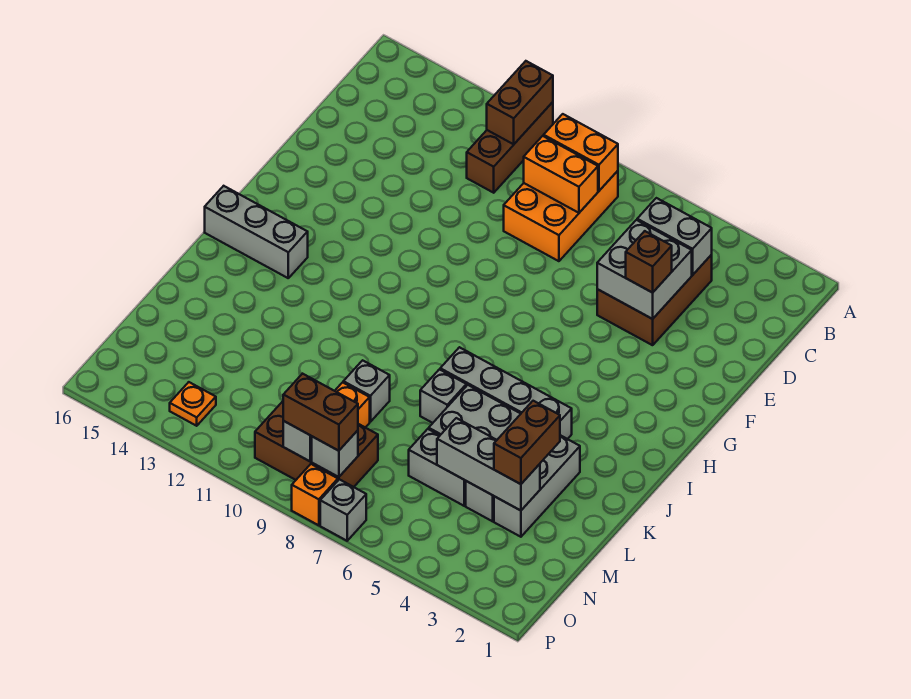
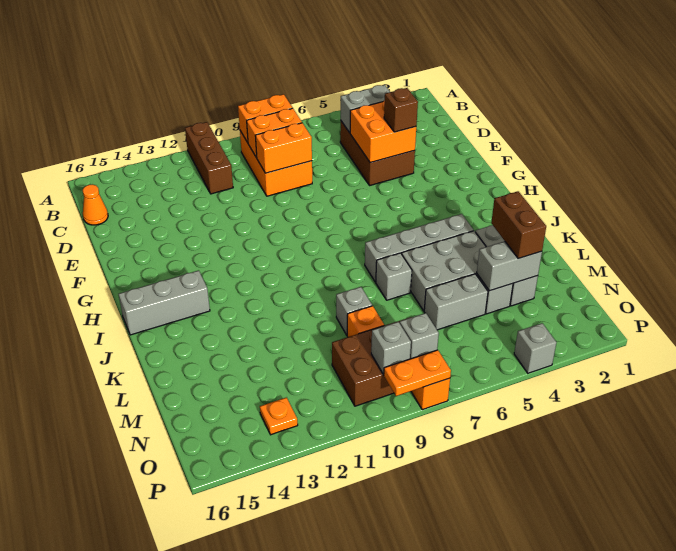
brown 1x2 brick [487,61,553,144] -> none
none -> orange 1x1 cone [83,184,108,225]
grey 2x2 brick [597,220,692,319] -> orange 2x2 brick [350,100,416,163]
none -> orange 1x2 brick [255,123,312,173]
grey 1x3 brick [437,418,540,511] -> grey 1x2 brick [477,241,542,291]
brown 1x2 brick [283,374,358,451] -> none
grey 1x1 brick [320,479,366,541] -> grey 1x1 brick moved to [514,323,556,373]
none -> orange 1x2 plate [384,350,451,396]

